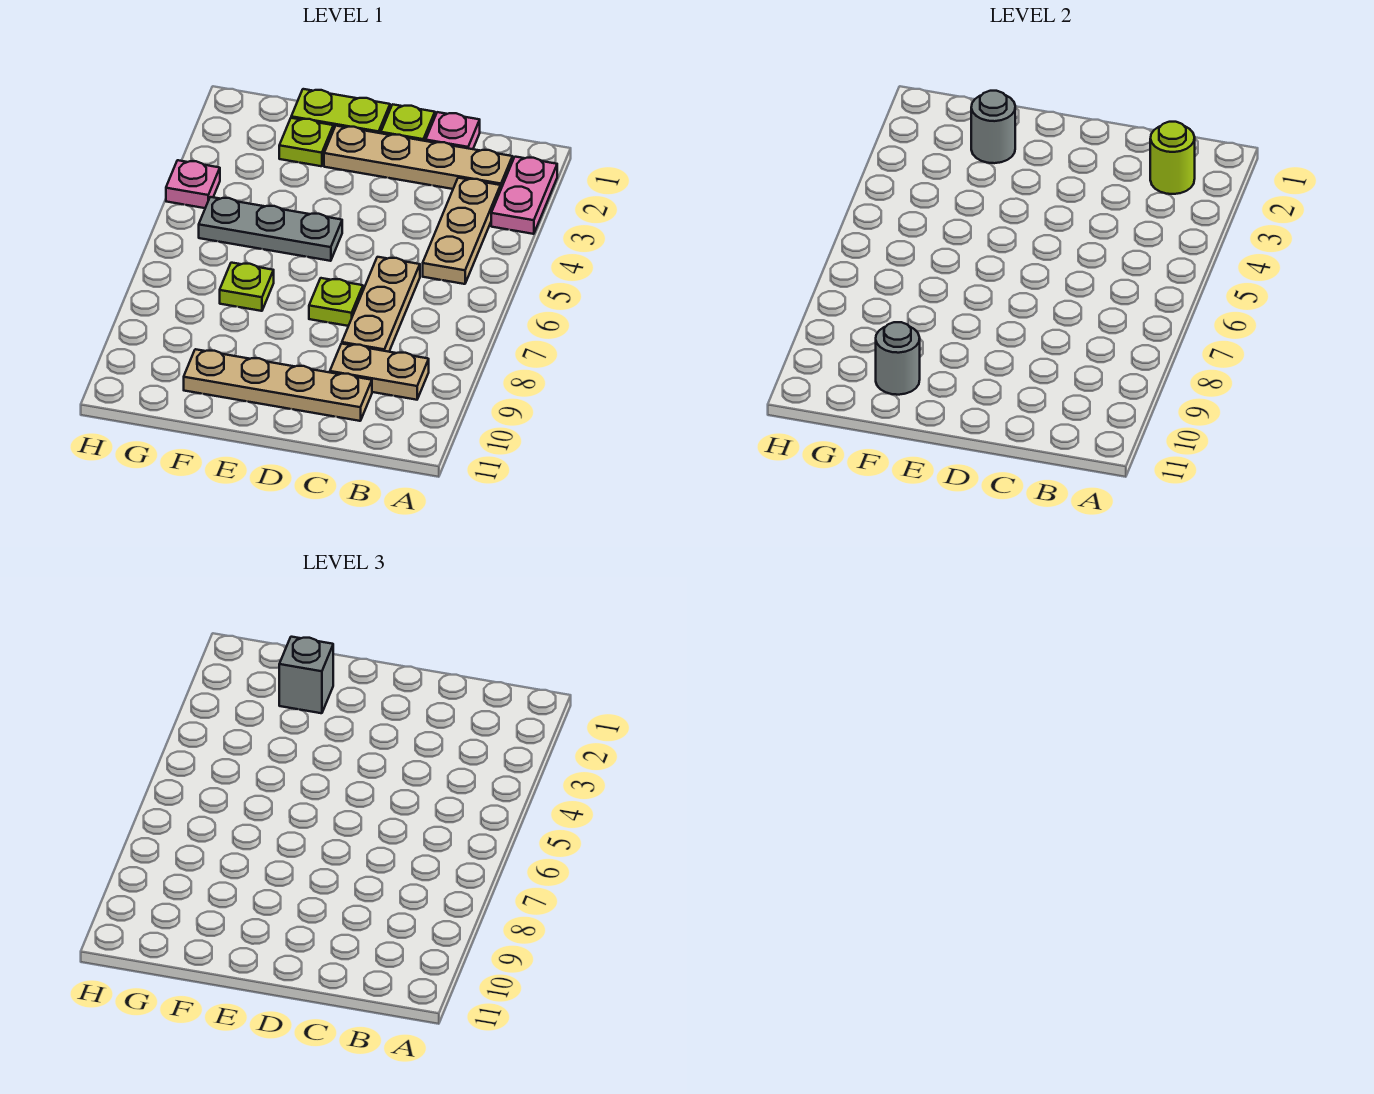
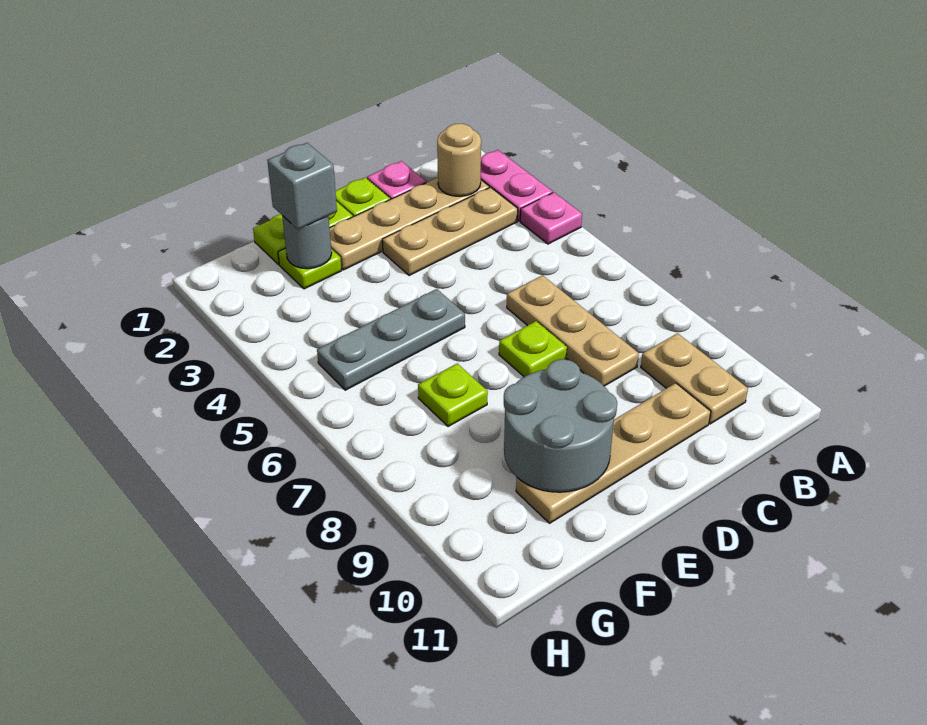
lime 1x1 round brick [1150,122,1195,194] -> tan 1x1 round brick [437,124,481,196]
tan 1x3 plate [423,178,501,284] -> tan 1x3 plate turned to [382,187,518,276]
tan 1x2 plate [330,344,429,400] -> tan 1x2 plate turned to [641,333,748,424]
grey 1x1 round brick [876,322,920,395] -> grey 2x2 round brick [504,359,617,492]
pink 1x1 plate [166,160,220,208] -> pink 1x1 plate moved to [520,192,582,244]

